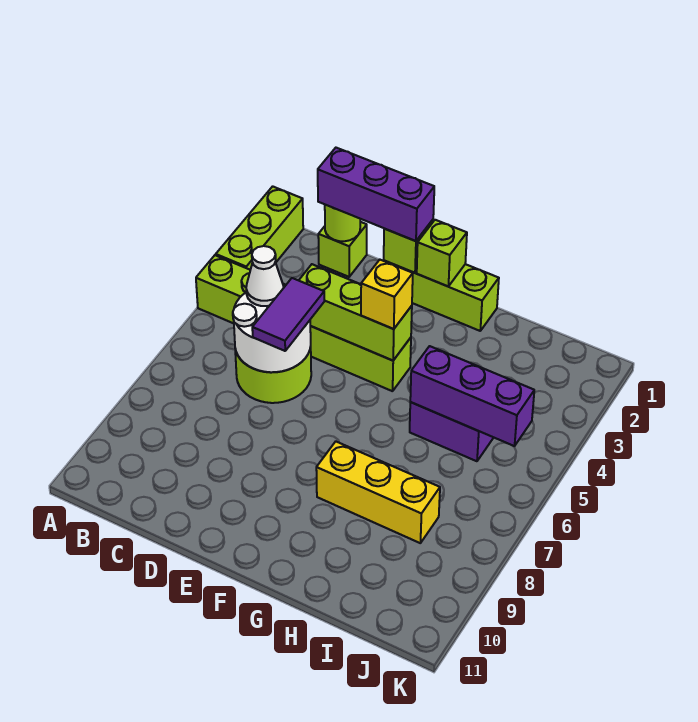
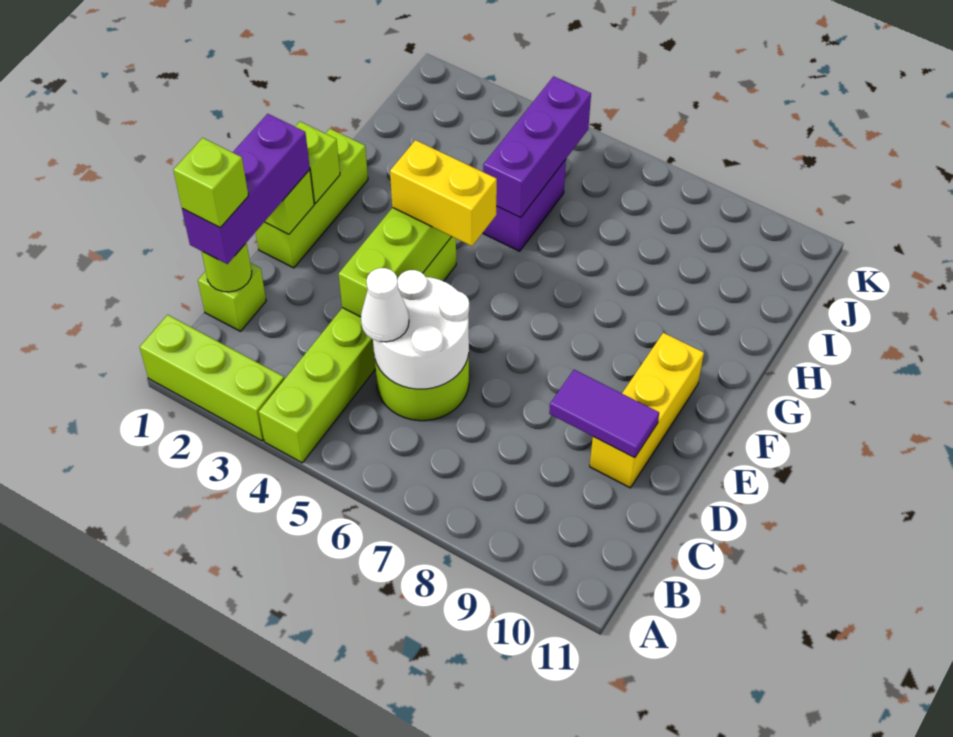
none -> lime 1x1 brick [173,138,248,228]
purple 1x2 tile [252,278,324,351] -> purple 1x2 tile moved to [549,370,659,458]
yellow 1x1 brick [361,260,413,329] -> yellow 1x2 brick [390,140,497,246]
yellow 1x3 brick [316,442,440,543] -> yellow 1x3 brick moved to [590,333,704,488]

